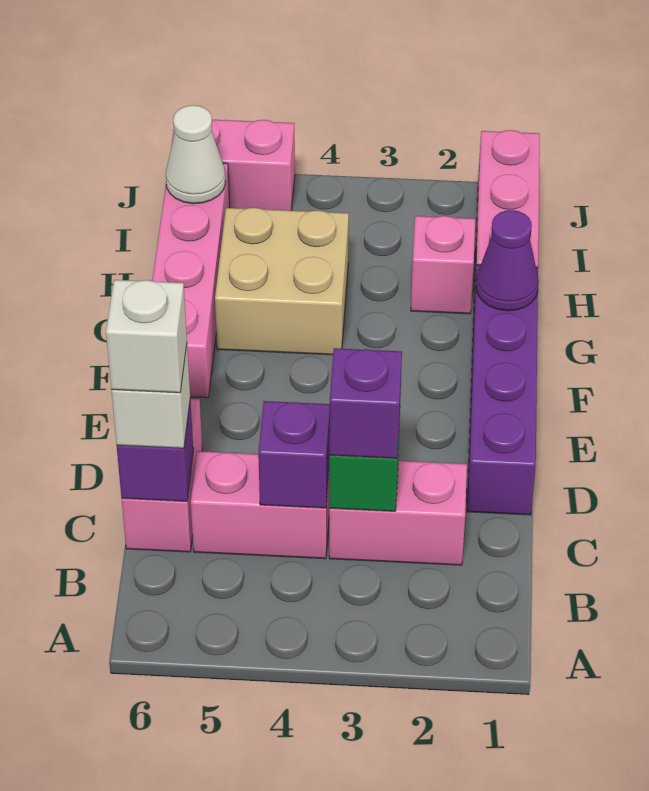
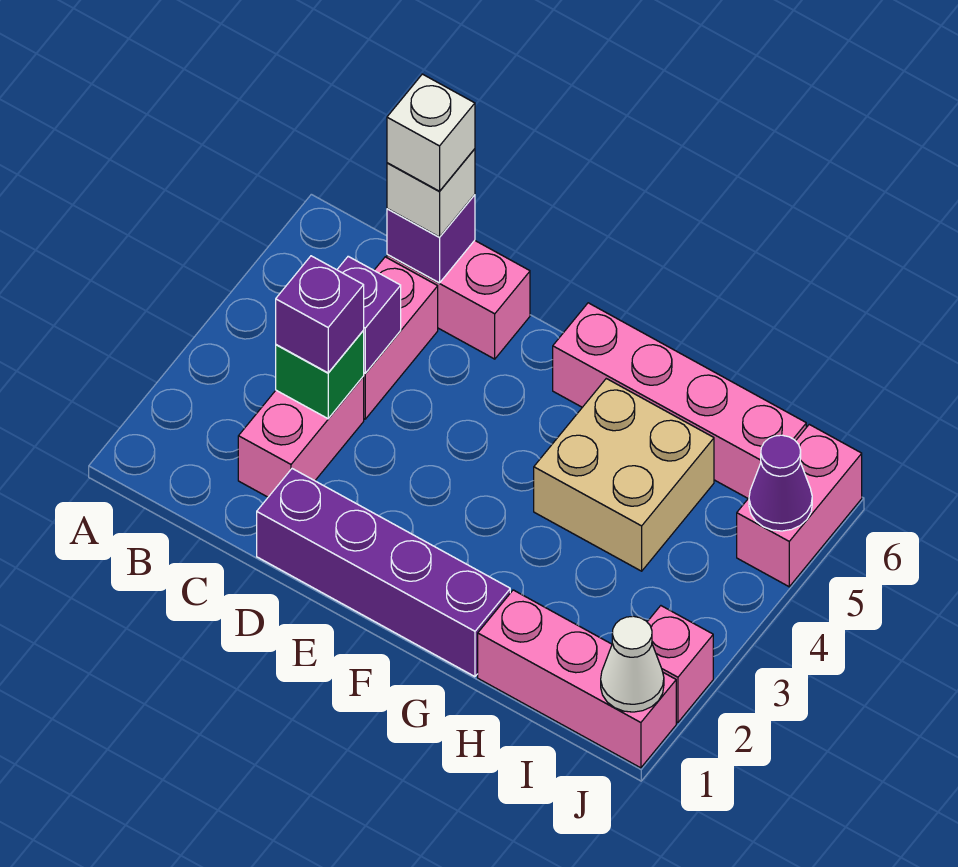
purple 1x1 cone [476,210,539,311] -> purple 1x1 cone moved to [749,435,812,531]
pink 1x1 brick [411,216,475,314] -> pink 1x1 brick moved to [647,606,713,723]
white 1x1 cone [166,105,225,204] -> white 1x1 cone moved to [601,616,664,712]

